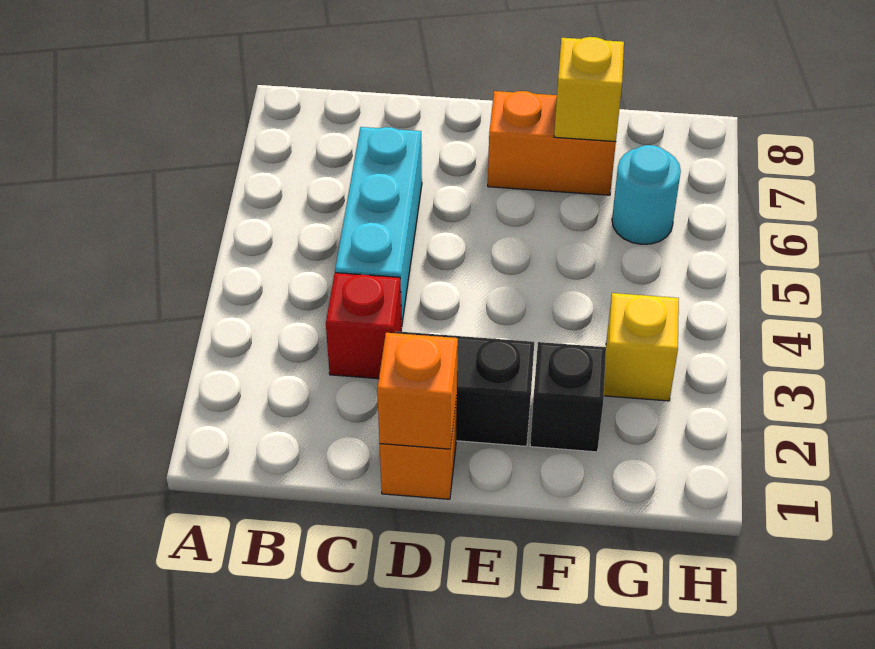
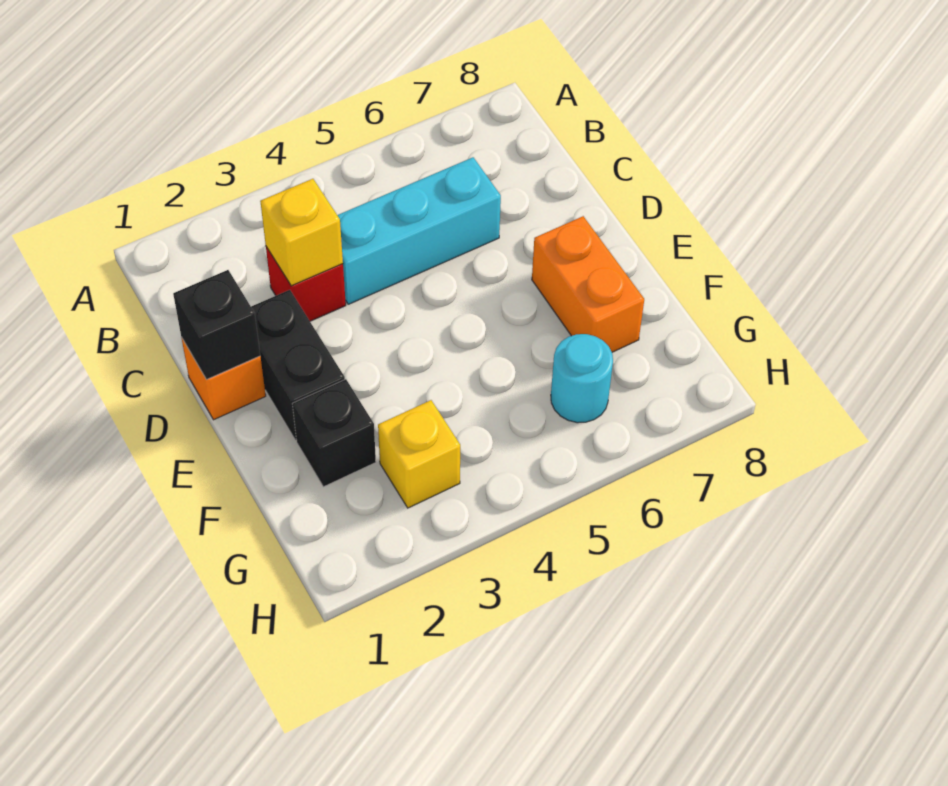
orange 1x1 brick [377,333,458,449] -> black 1x1 brick [173,270,260,380]
yellow 1x1 brick [554,37,624,142] -> yellow 1x1 brick moved to [260,179,343,286]

